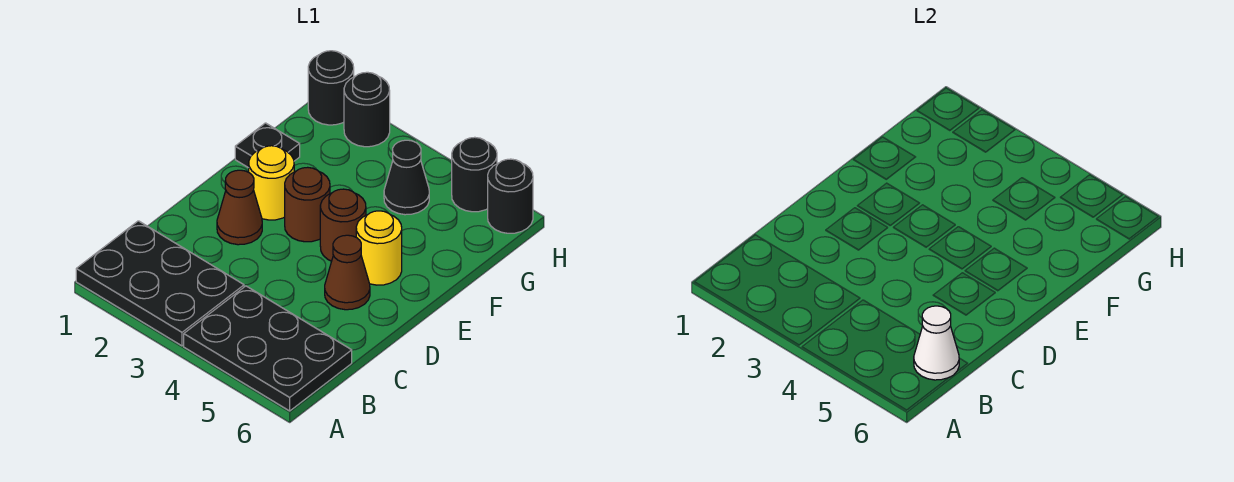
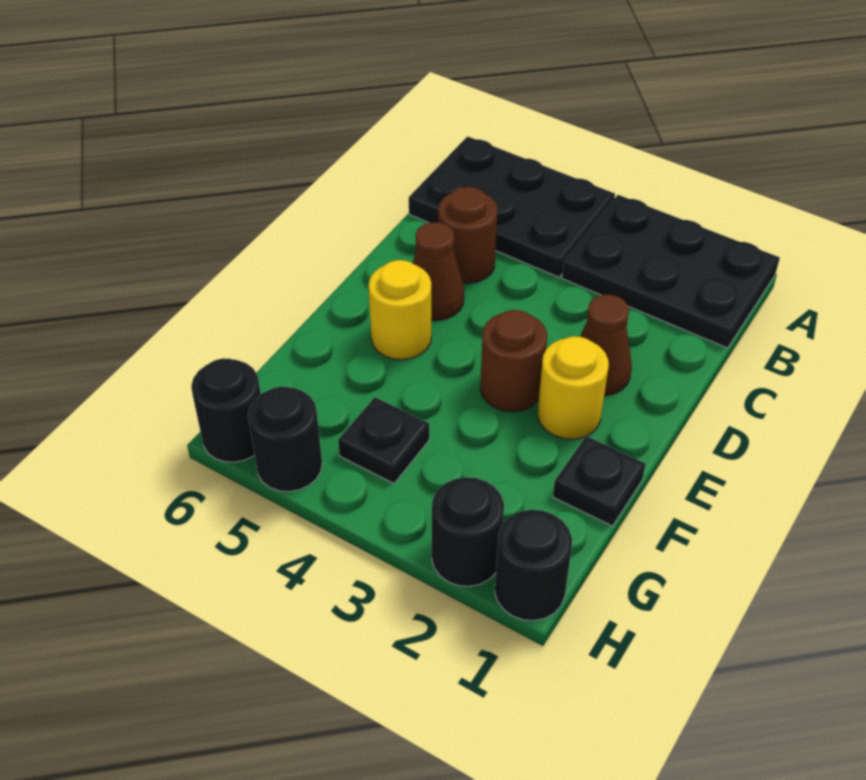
white 1x1 cone [914,306,959,380] -> none
brown 1x1 round brick [320,189,366,261] -> brown 1x1 round brick moved to [438,187,497,283]
black 1x1 cone [384,140,429,215] -> black 1x1 plate [338,397,429,483]

